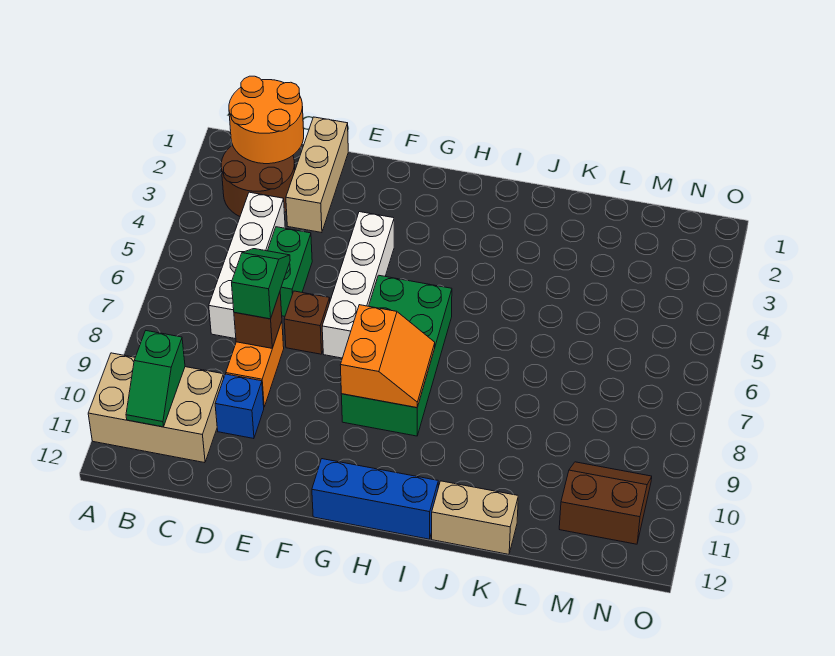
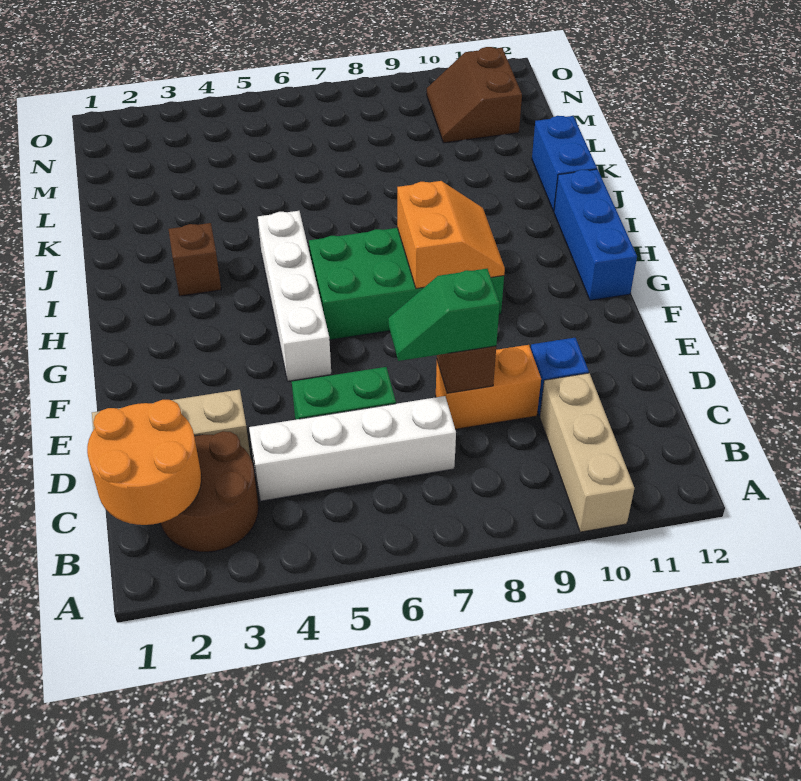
tan 2x3 brick [88,353,224,463] -> tan 1x3 brick [540,373,634,532]
green 1x2 slope [126,331,185,427] -> none
brown 1x1 brick [284,291,330,354] -> brown 1x1 brick moved to [169,223,221,296]
white 1x4 brick [322,212,394,358] -> white 1x4 brick turned to [258,211,331,381]
orange 2x2 slope [340,305,435,408] -> orange 2x2 slope turned to [397,181,505,288]
tan 1x2 brick [432,481,518,554] -> blue 1x2 brick [532,116,597,212]

